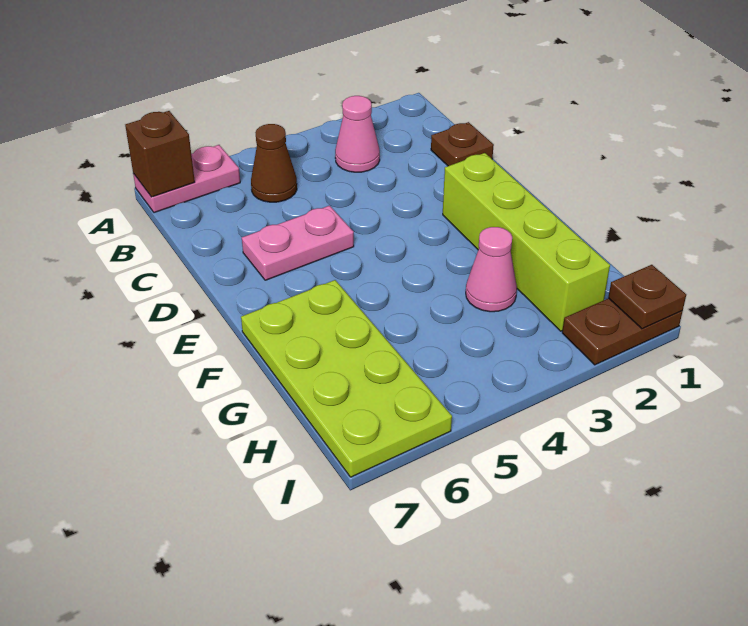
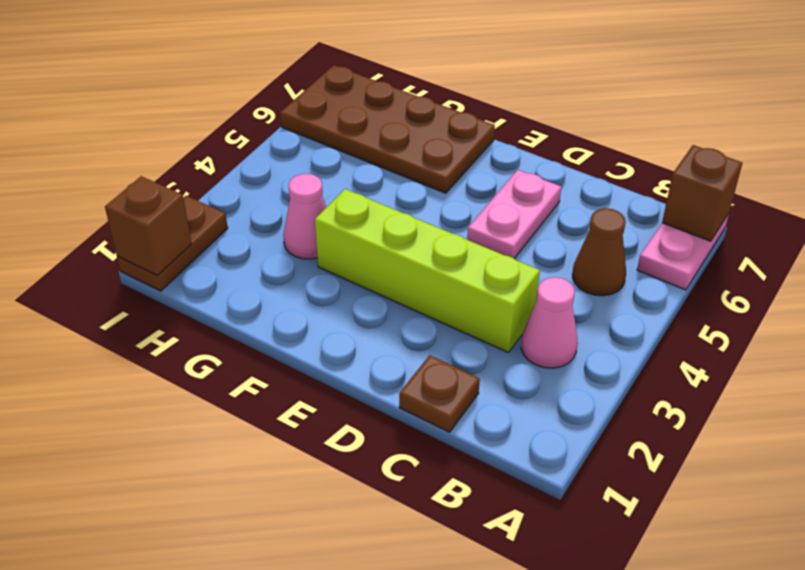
lime 1x4 brick [443,153,610,331] -> lime 1x4 brick moved to [315,189,540,353]
lime 2x4 plate [241,280,452,477] -> brown 2x4 plate [280,65,495,193]
brown 1x1 plate [608,265,686,329] -> brown 1x1 brick [105,176,192,275]

